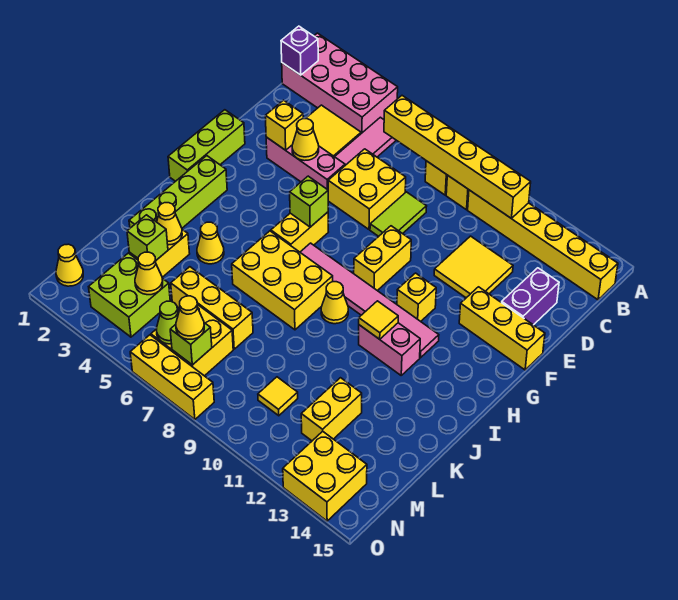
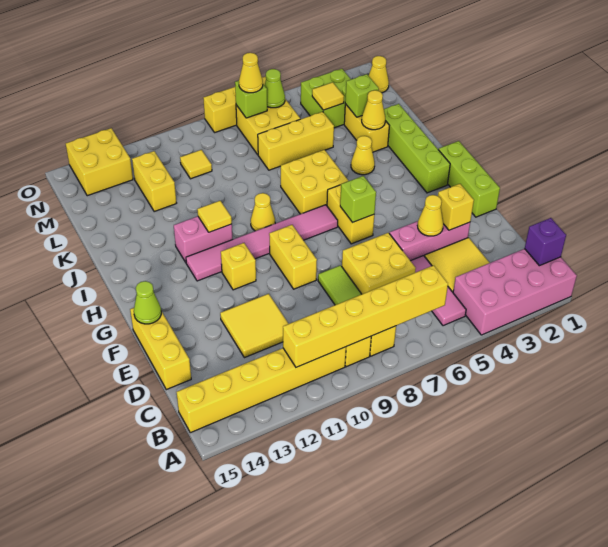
purple 1x2 brick [502,268,559,325] -> none
yellow 1x3 brick [459,287,545,370] -> yellow 1x3 brick turned to [130,308,191,390]
none -> lime 1x1 cone [134,281,161,324]
yellow 2x3 brick [232,231,333,330] -> yellow 2x2 brick [281,150,348,214]
yellow 1x1 cone [135,252,163,295] -> yellow 1x1 tile [312,82,344,110]

